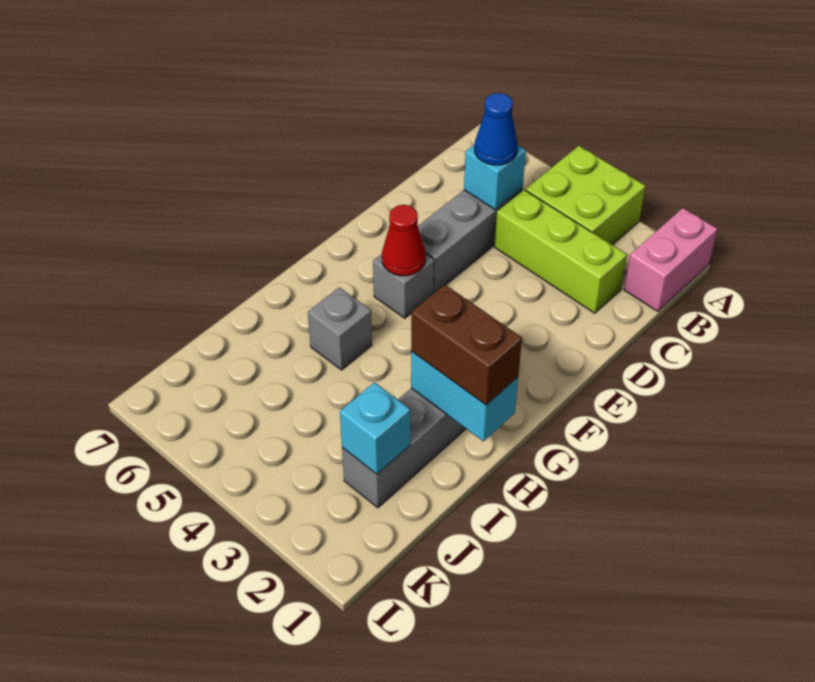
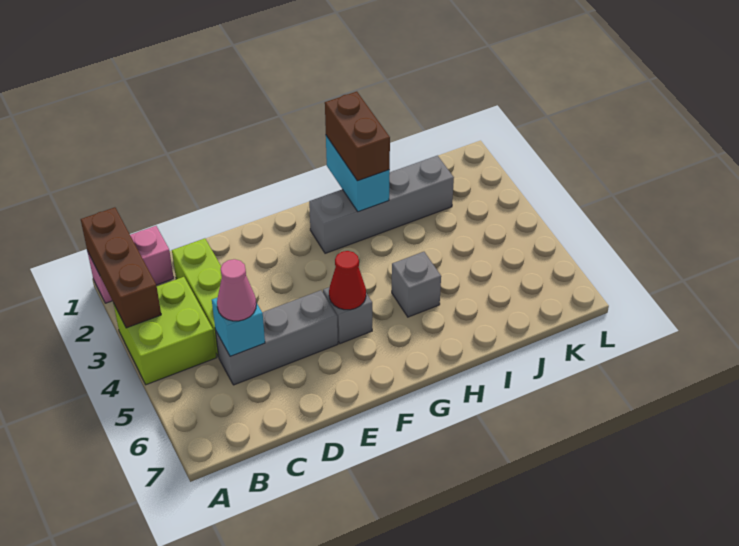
none -> brown 1x3 brick [81,207,161,328]
blue 1x1 cone [474,93,518,165] -> pink 1x1 cone [217,259,256,321]
cyan 1x1 brick [340,382,410,474] -> none

